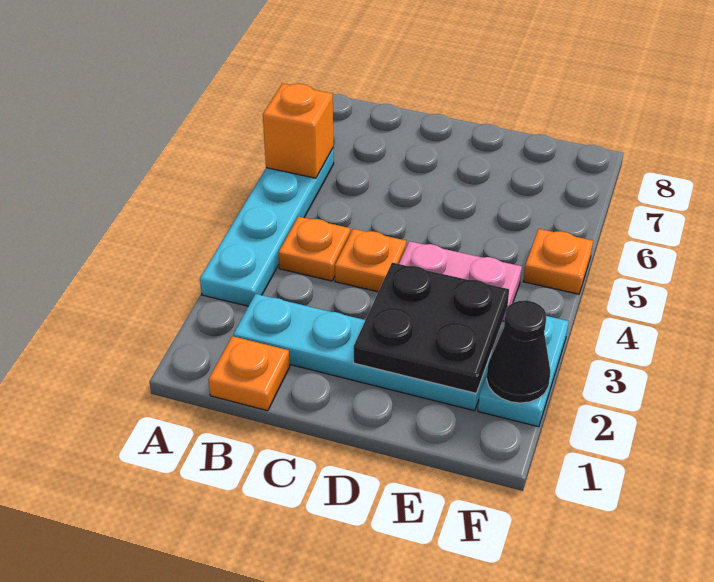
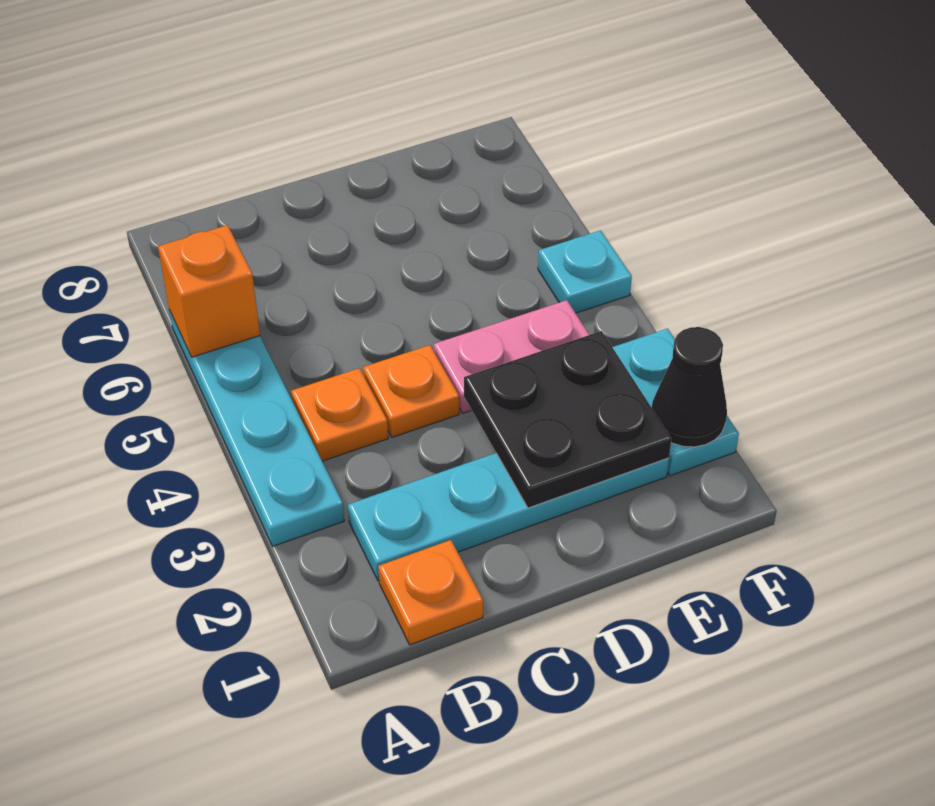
orange 1x1 plate [523,229,593,294] -> cyan 1x1 plate [538,230,632,313]

